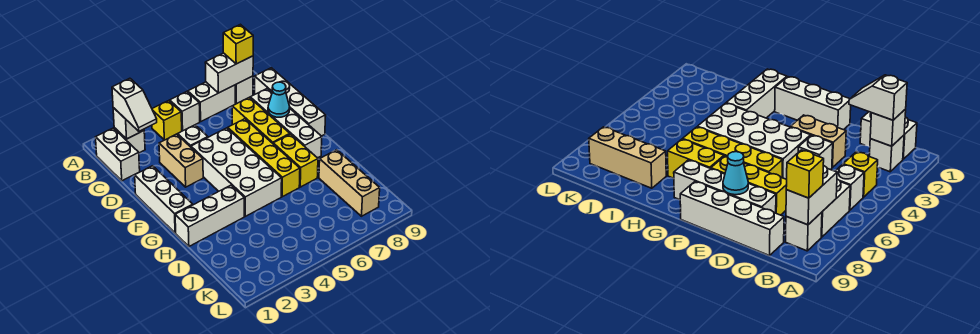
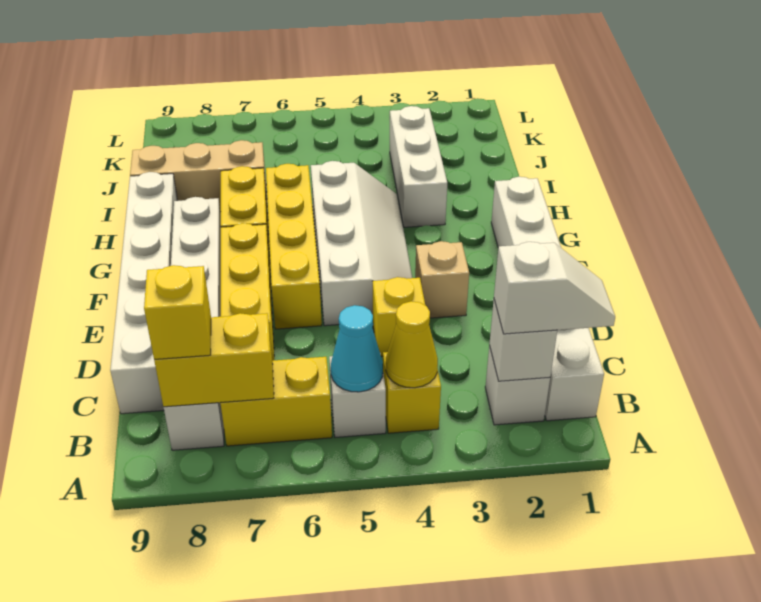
white 1x2 slope [112,78,157,131] -> white 1x2 slope turned to [494,242,615,334]
none -> yellow 1x1 cone [386,301,438,388]
white 1x2 brick [188,82,235,121] -> yellow 1x2 brick [220,357,332,446]
white 1x2 brick [205,53,253,93] -> yellow 1x2 brick [154,313,274,407]
white 1x4 brick [255,68,326,136] -> white 1x6 brick [110,172,178,414]
tan 1x2 brick [159,134,203,187] -> tan 1x1 brick [415,241,469,318]
white 1x1 brick [178,125,208,147] -> yellow 1x1 brick [373,277,425,357]
white 2x4 brick [191,128,282,216] -> white 2x4 slope [311,161,412,326]
cyan 1x1 cone [268,82,290,117] -> cyan 1x1 cone moved to [331,305,383,392]
white 1x3 brick [175,185,244,246] -> white 1x3 brick turned to [390,106,447,227]
tan 1x3 brick [319,150,380,216] -> tan 1x3 brick turned to [130,140,267,212]

